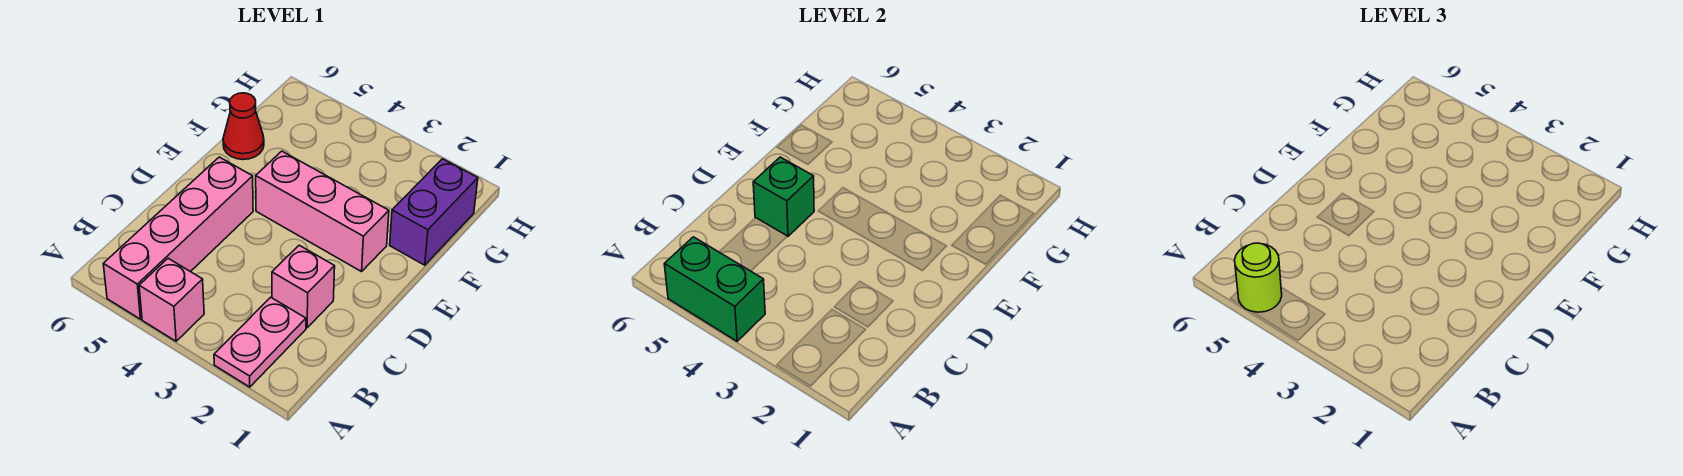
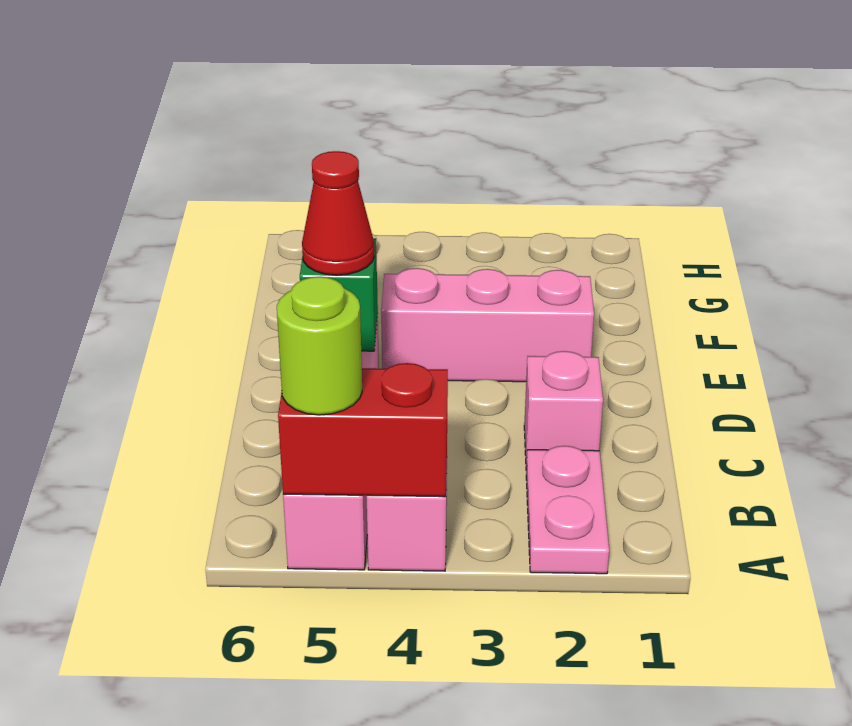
green 1x2 brick [664,237,765,341] -> red 1x2 brick [278,363,448,497]
purple 1x2 brick [390,159,478,265] -> none
red 1x1 cone [223,93,264,160] -> red 1x1 cone moved to [302,151,374,275]

